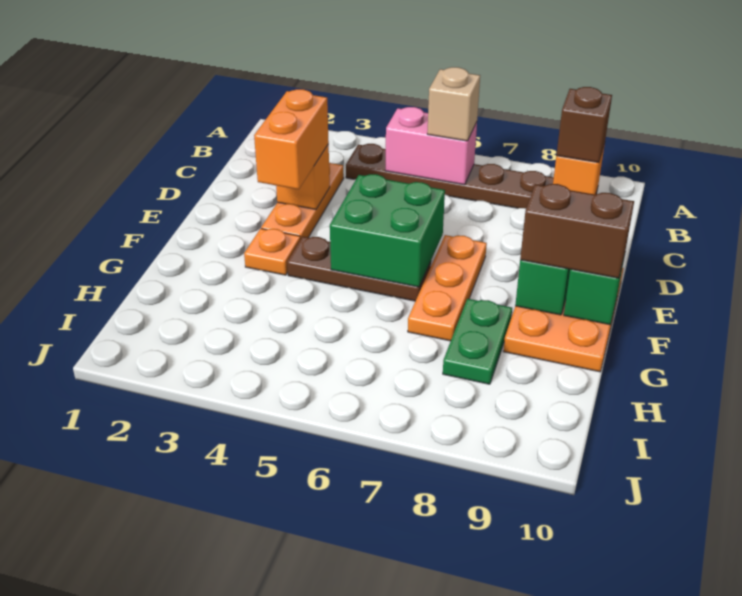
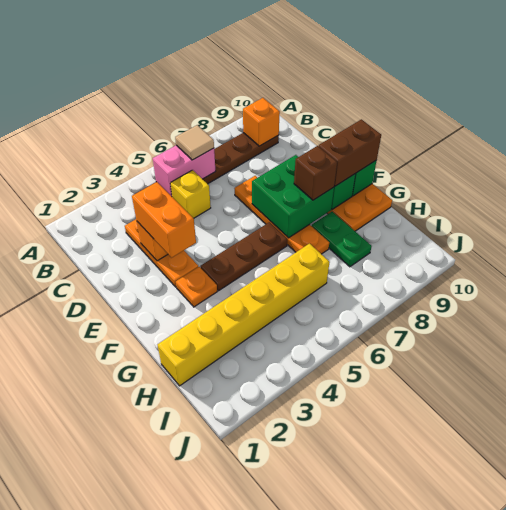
tan 1x1 brick [427,67,480,141] -> tan 1x1 tile [175,125,214,160]
brown 1x1 brick [556,87,612,163] -> brown 1x1 brick moved to [294,146,337,200]
none -> yellow 1x1 brick [170,170,211,218]
green 2x2 brick [330,174,445,287] -> green 2x2 brick moved to [252,155,334,238]
orange 1x3 plate [408,235,487,341] -> orange 1x4 plate [234,176,329,254]
none -> yellow 1x6 brick [157,244,330,386]

